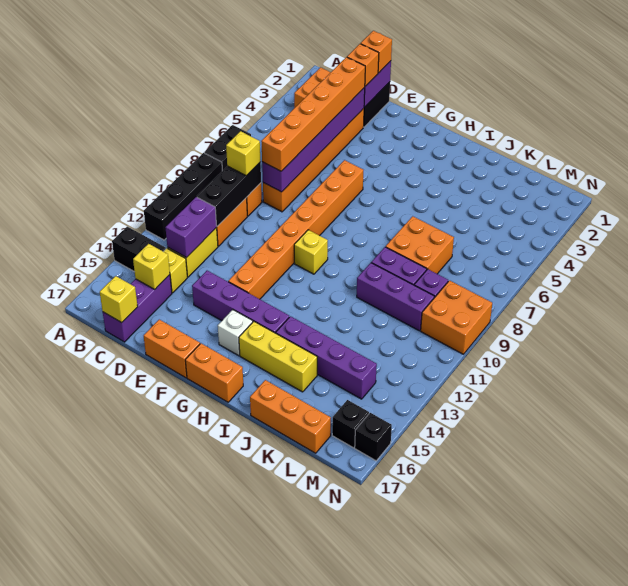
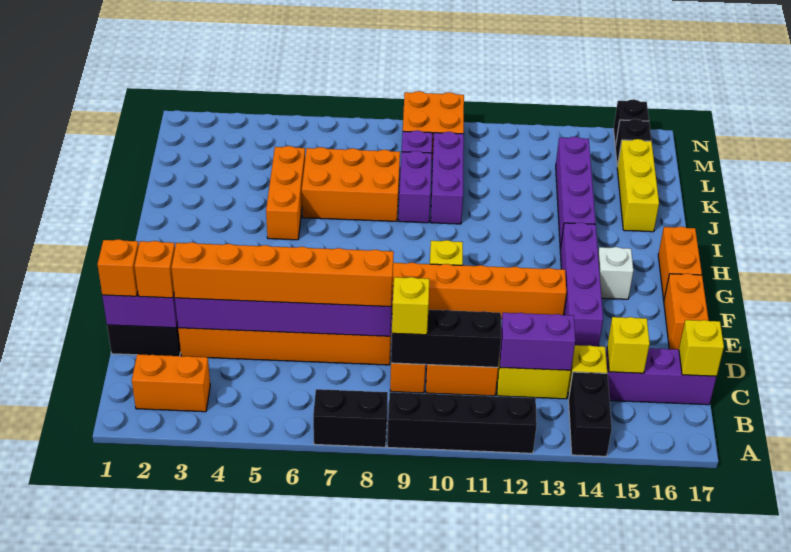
yellow 1x3 brick [239,321,317,392] -> yellow 1x3 brick moved to [617,139,659,232]
orange 2x2 brick [386,216,454,274] -> orange 2x3 brick [302,147,400,222]
orange 1x3 brick [250,380,331,453] -> orange 1x3 brick moved to [266,146,305,240]

